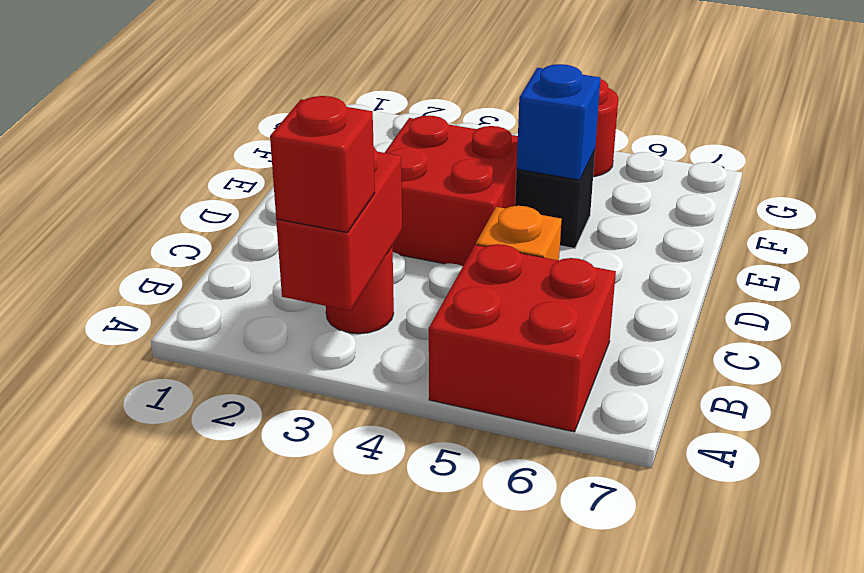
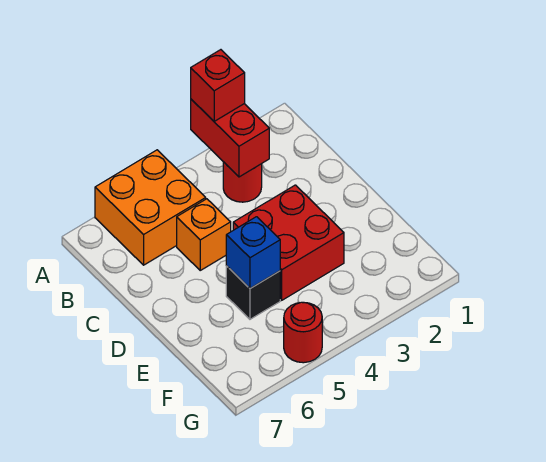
red 2x2 brick [429,244,616,432] -> orange 2x2 brick [95,150,206,265]

